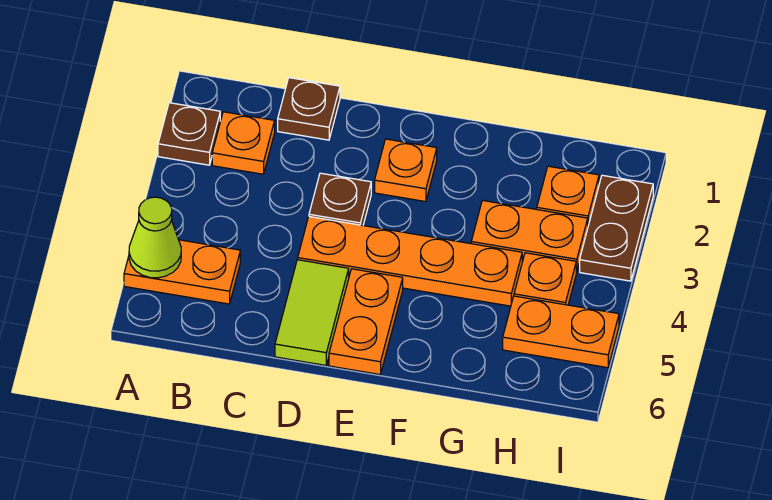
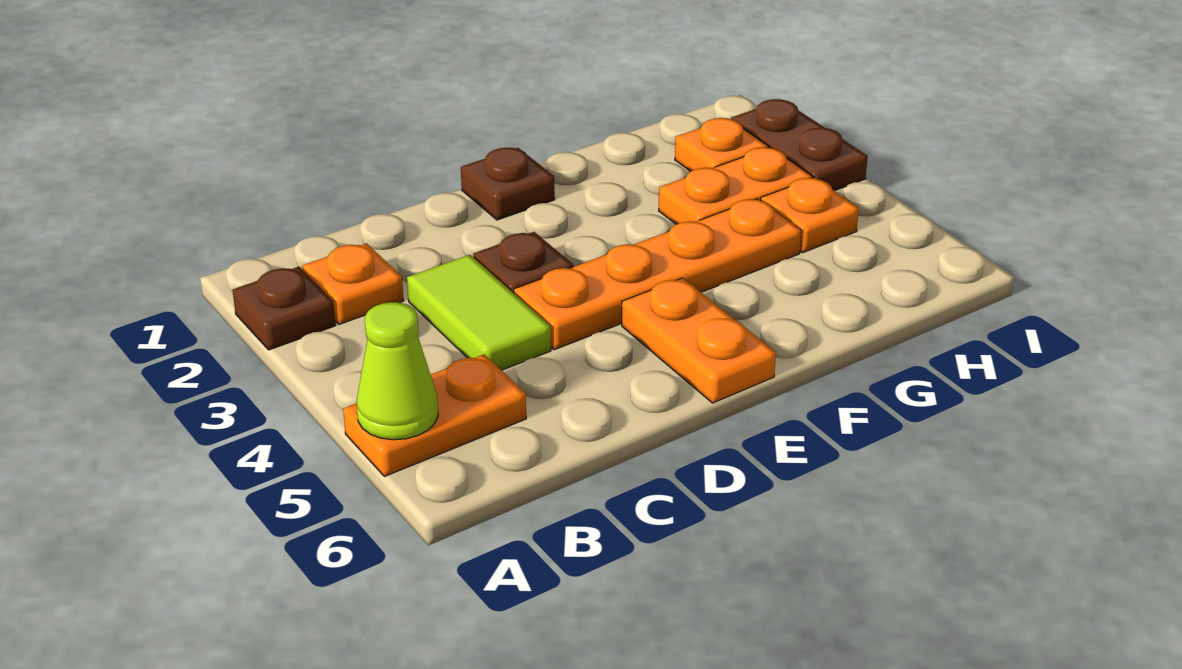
brown 1x1 plate [278,78,340,140] -> brown 1x1 plate moved to [461,148,555,220]
lime 1x2 tile [275,260,349,365] -> lime 1x2 tile moved to [407,255,551,370]
orange 1x1 plate [375,139,437,202] -> none
orange 1x2 plate [503,296,619,368] -> none

